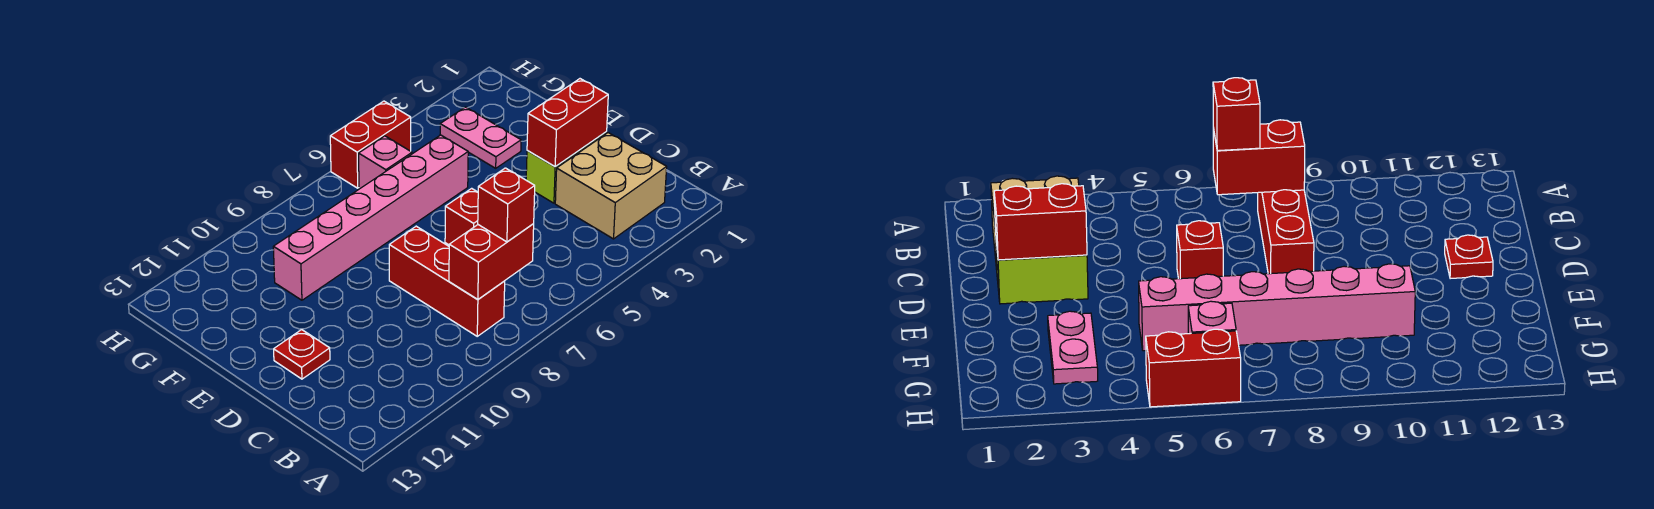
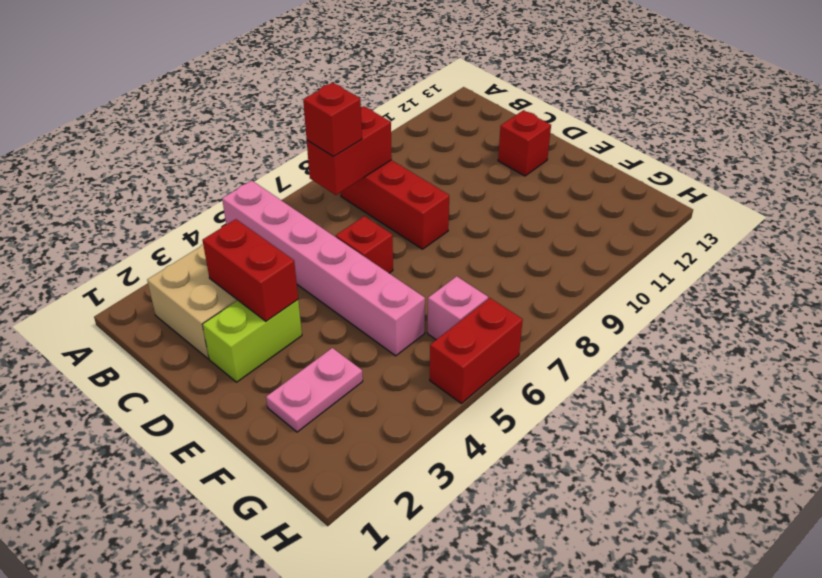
red 1x2 brick [527,79,608,167] -> red 1x2 brick turned to [203,219,298,321]
red 1x1 plate [274,330,330,379] -> red 1x1 brick [498,110,551,176]
pink 1x2 plate [440,107,521,168] -> pink 1x2 plate turned to [266,348,363,432]
pink 1x6 brick [273,135,468,300] -> pink 1x6 brick turned to [222,181,425,356]

